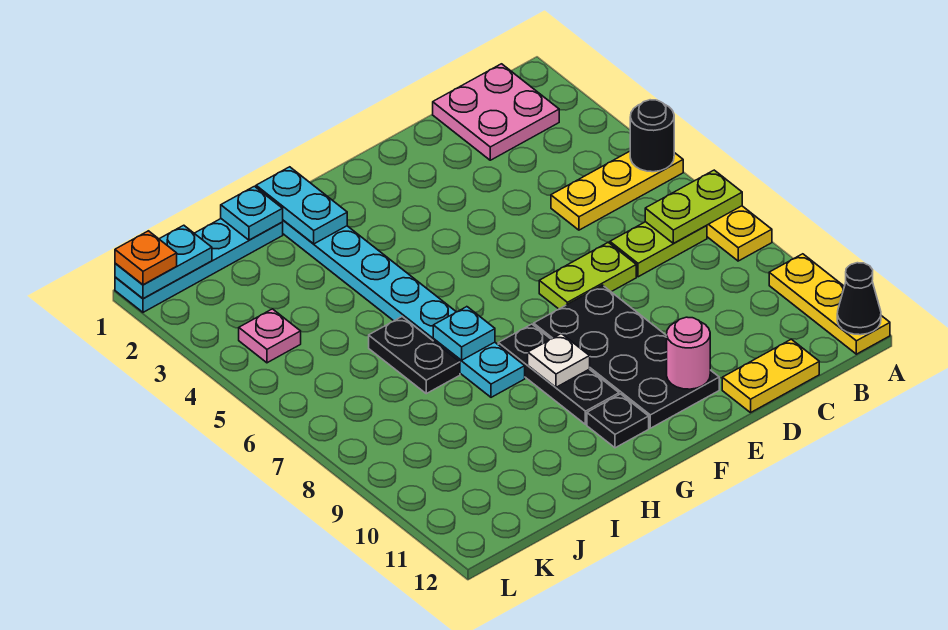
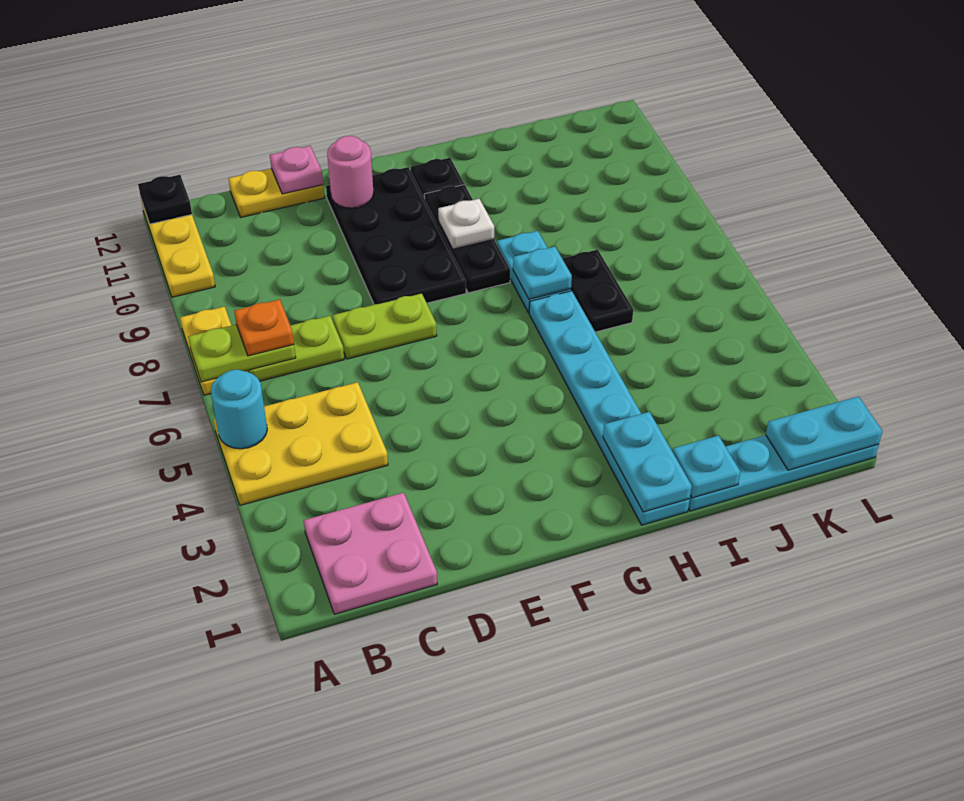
yellow 1x3 plate [551,151,683,230] -> yellow 2x3 plate [214,382,388,505]
black 1x1 round brick [630,100,674,172] -> cyan 1x1 round brick [211,370,267,449]
black 1x1 cone [837,263,881,335] -> black 1x1 plate [138,175,192,224]
pink 1x1 plate [239,309,301,363] -> pink 1x1 plate moved to [270,146,323,194]
orange 1x1 plate [115,231,177,285] -> orange 1x1 plate moved to [234,299,294,356]

